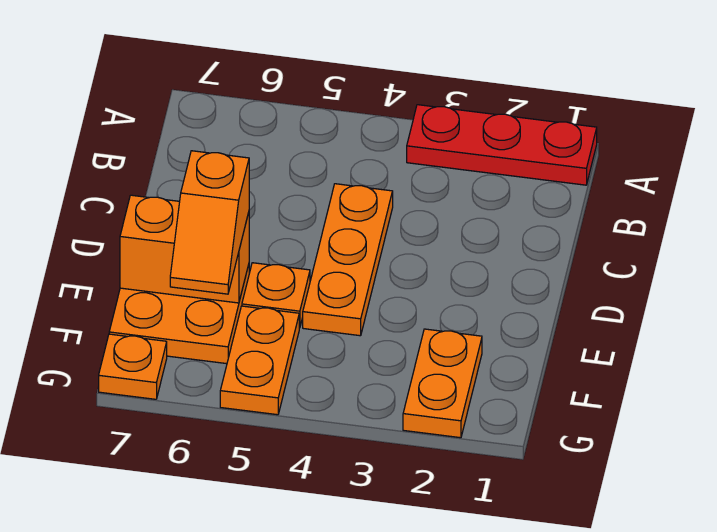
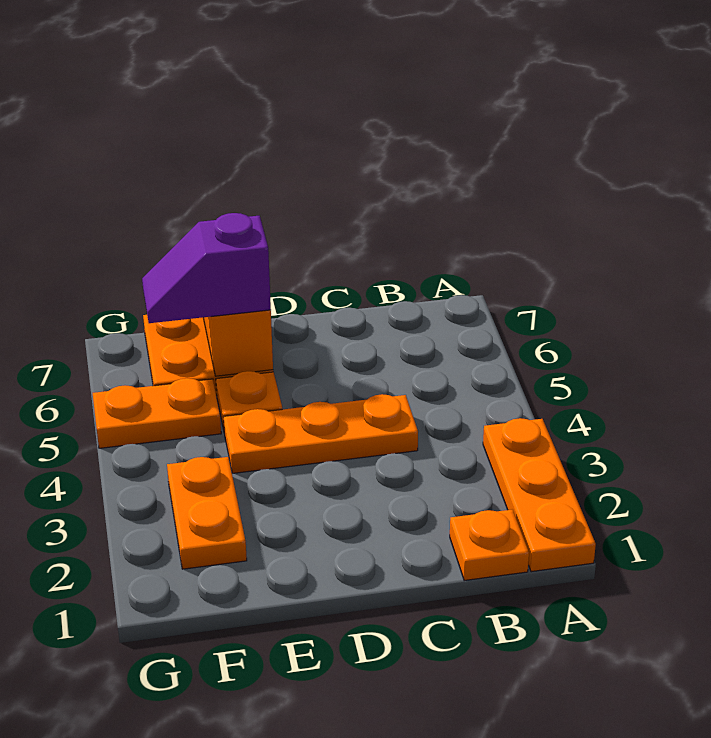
red 1x3 plate [407,105,597,185] -> orange 1x3 plate [483,418,596,572]
orange 1x2 slope [170,151,249,294] -> purple 1x2 slope [142,213,271,323]
orange 1x2 plate [403,329,482,438] -> orange 1x2 plate turned to [167,457,247,569]
orange 1x1 plate [99,334,167,399] -> orange 1x1 plate moved to [450,509,529,581]

